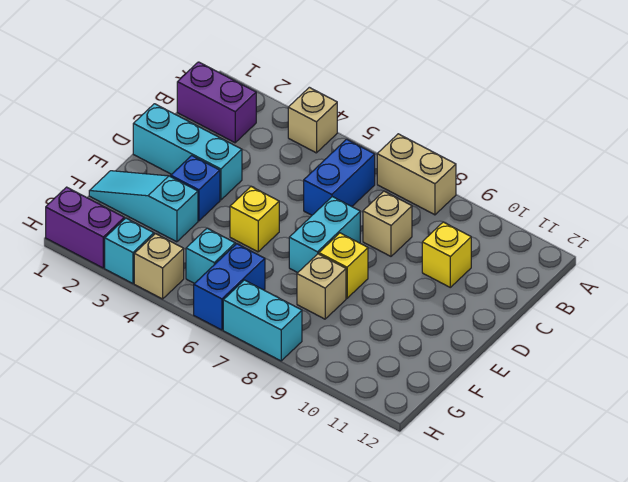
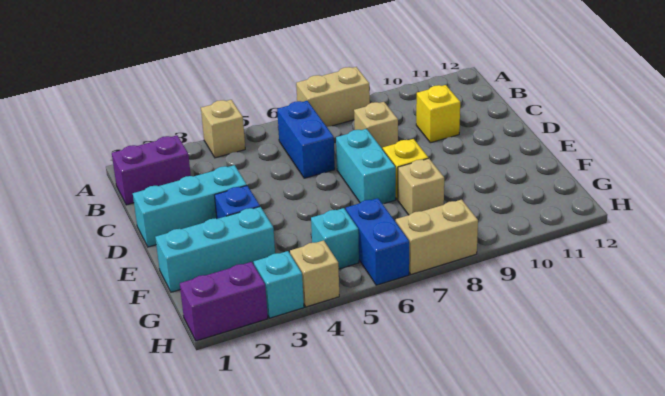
yellow 1x1 brick [230,186,279,252] -> none
cyan 1x3 slope [89,171,198,242] -> cyan 1x3 brick [155,207,275,292]
cyan 1x2 brick [223,280,302,361] -> tan 1x2 brick [396,200,478,274]

